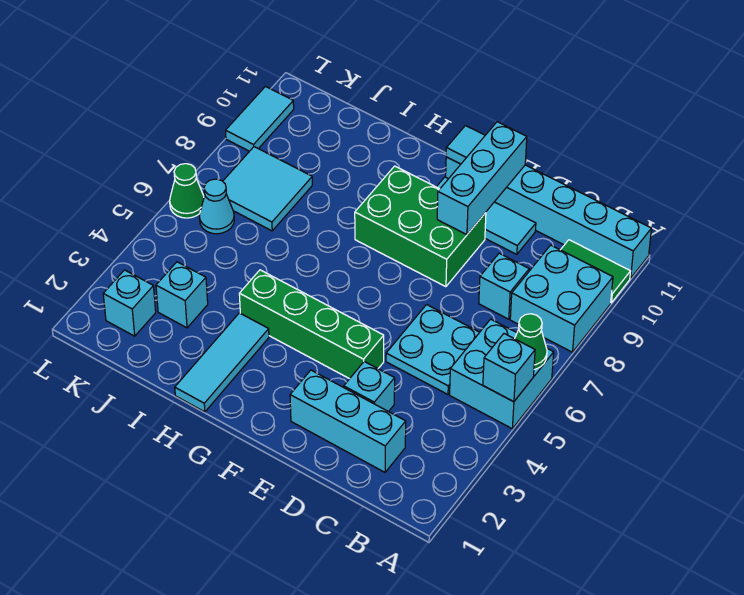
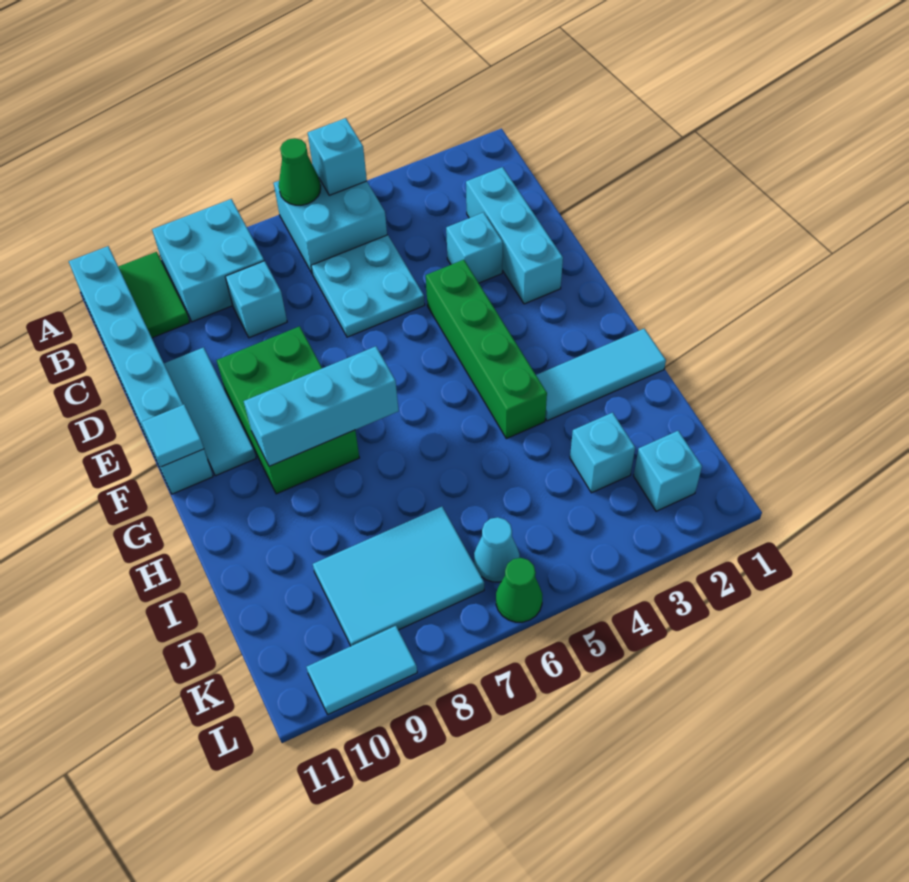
cyan 1x3 brick [437,122,527,235] -> cyan 1x3 brick moved to [244,346,399,466]
cyan 2x2 tile [223,147,312,231] -> cyan 2x3 tile [313,507,484,646]

